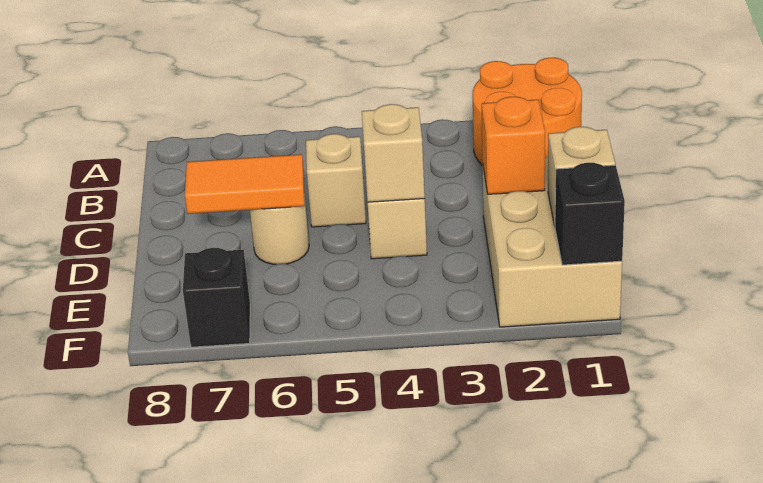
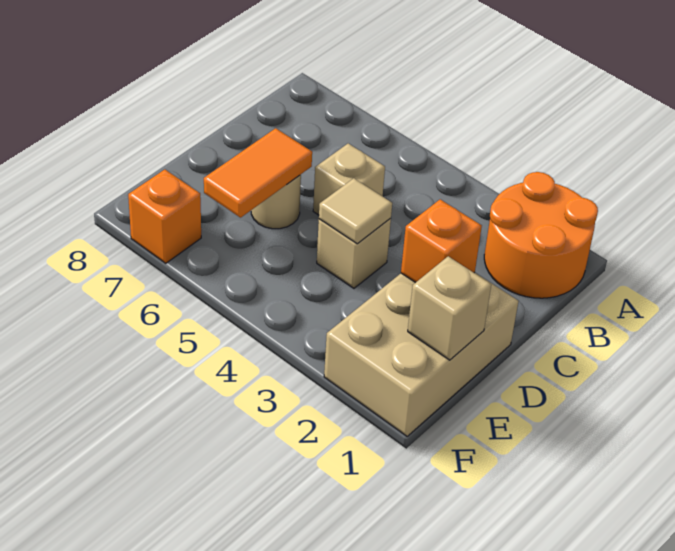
tan 1x1 brick [362,104,425,202] -> tan 1x1 tile [319,178,392,244]
orange 1x2 tile [185,154,305,214] -> orange 1x2 tile turned to [204,128,312,218]
black 1x1 brick [555,163,625,265] -> none
black 1x1 brick [183,248,250,347] -> orange 1x1 brick [128,169,201,263]

